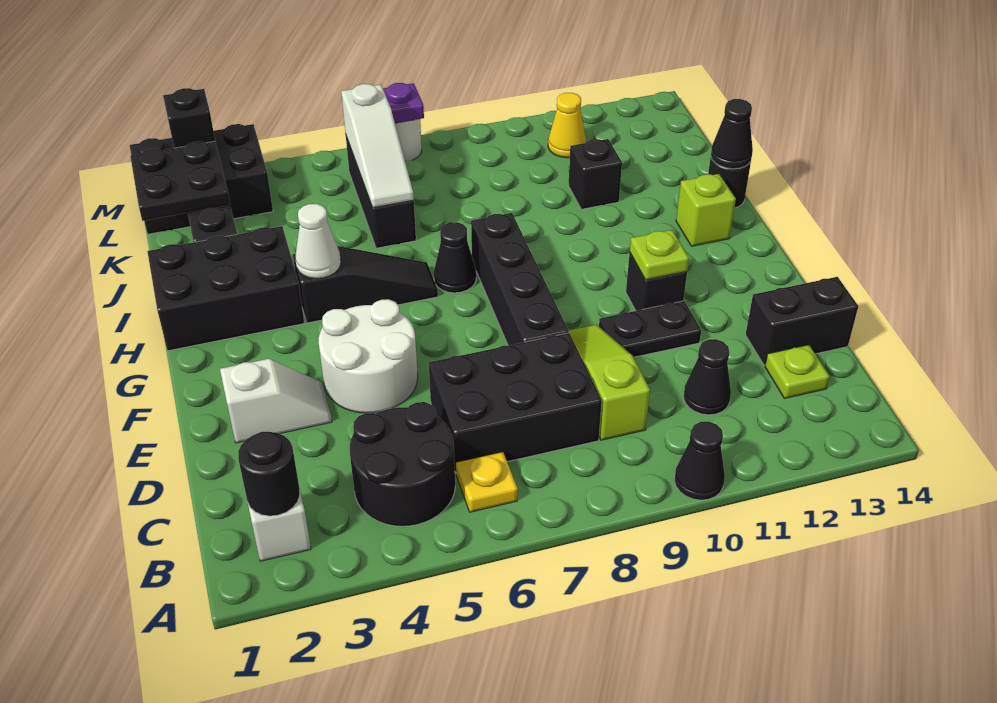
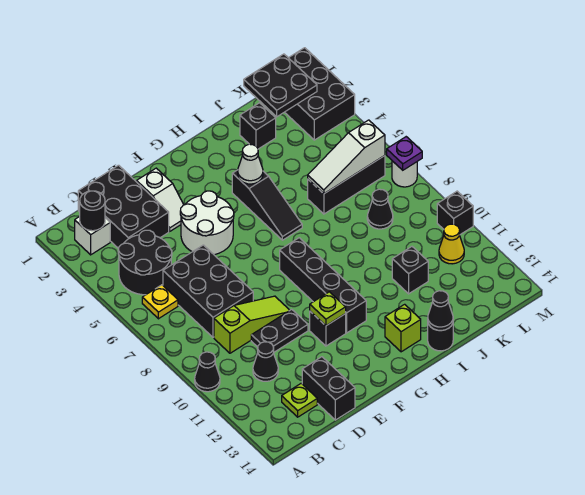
black 1x4 brick [471,213,569,346] -> black 1x4 brick turned to [280,238,366,333]
black 1x2 plate [599,301,701,357] -> black 1x2 plate turned to [251,309,308,353]
black 2x3 brick [147,226,304,351] -> black 2x3 brick moved to [78,165,169,249]
black 1x1 cone [434,222,476,293] -> black 1x1 cone moved to [367,189,393,229]
black 1x1 brick [163,88,215,148] -> black 1x1 brick moved to [437,191,473,235]

